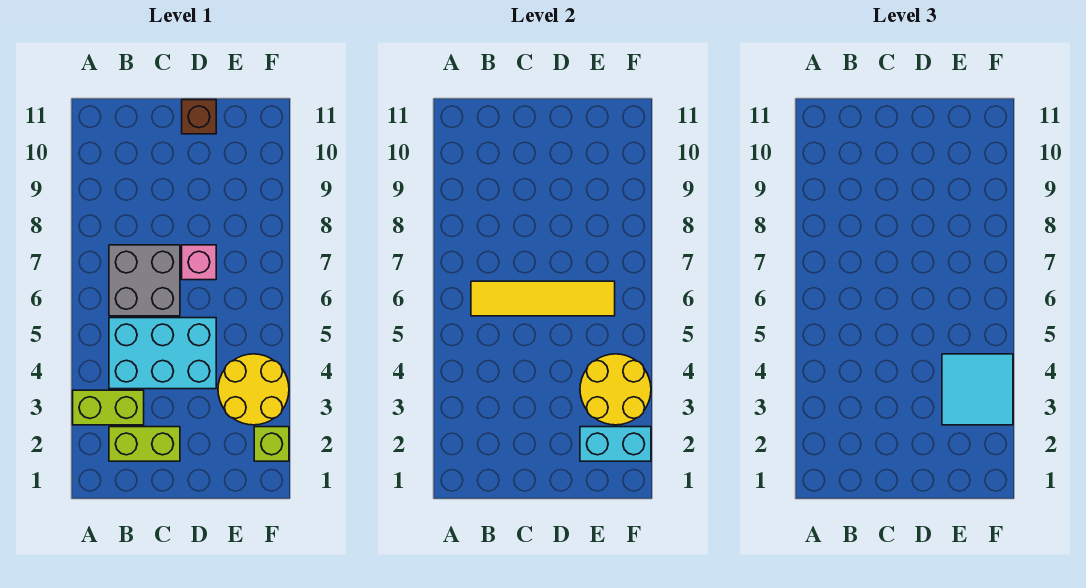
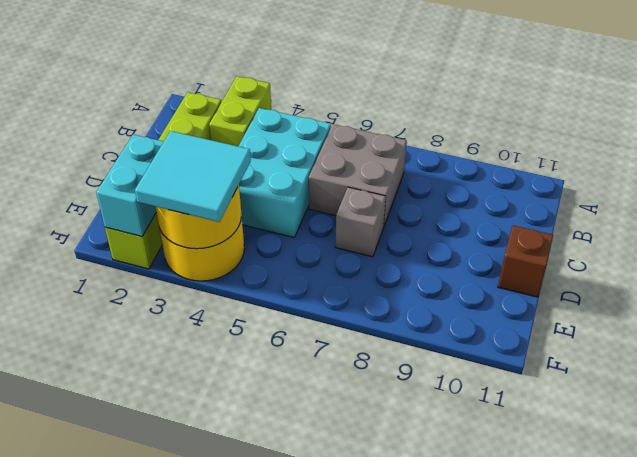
yellow 1x4 tile [471,281,615,316] -> none
pink 1x1 brick [182,245,216,280] -> grey 1x1 brick [335,187,386,257]

